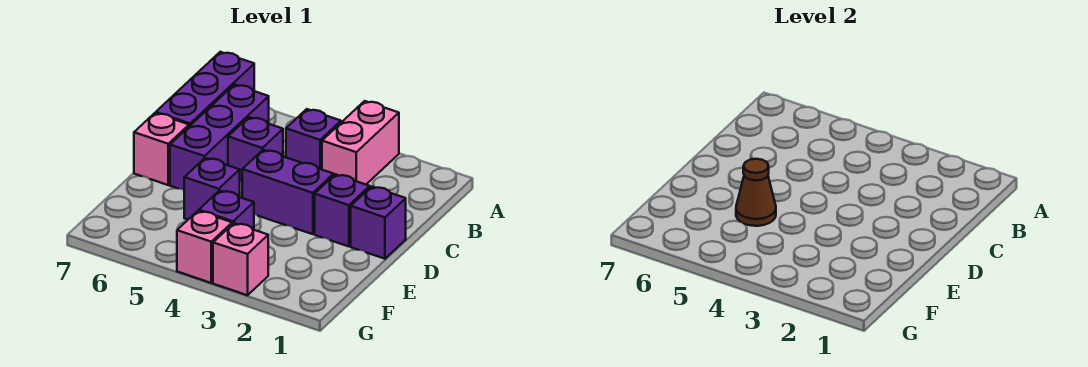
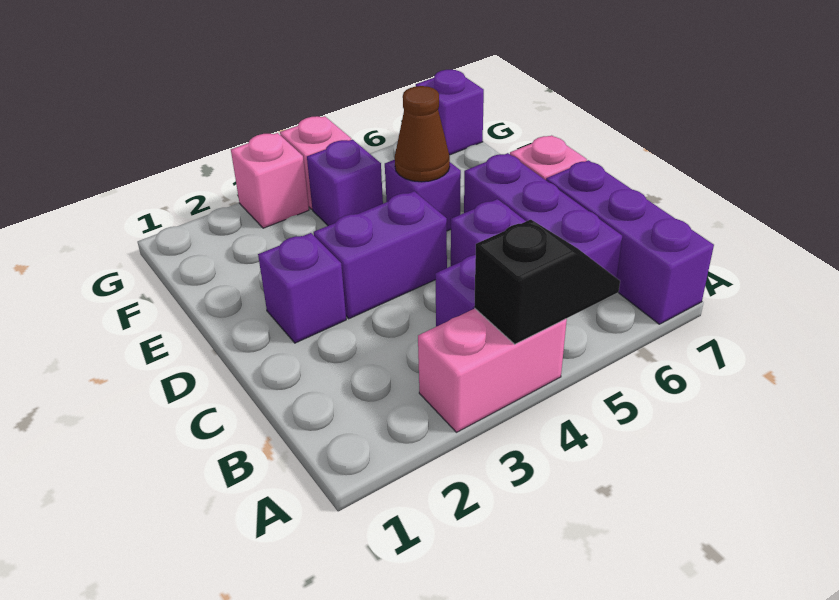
pink 1x2 brick [322,101,399,184] -> pink 1x2 brick turned to [418,309,567,432]
none -> black 1x2 slope [474,220,620,344]
purple 1x1 brick [351,187,406,259] -> purple 1x1 brick moved to [416,70,484,155]

